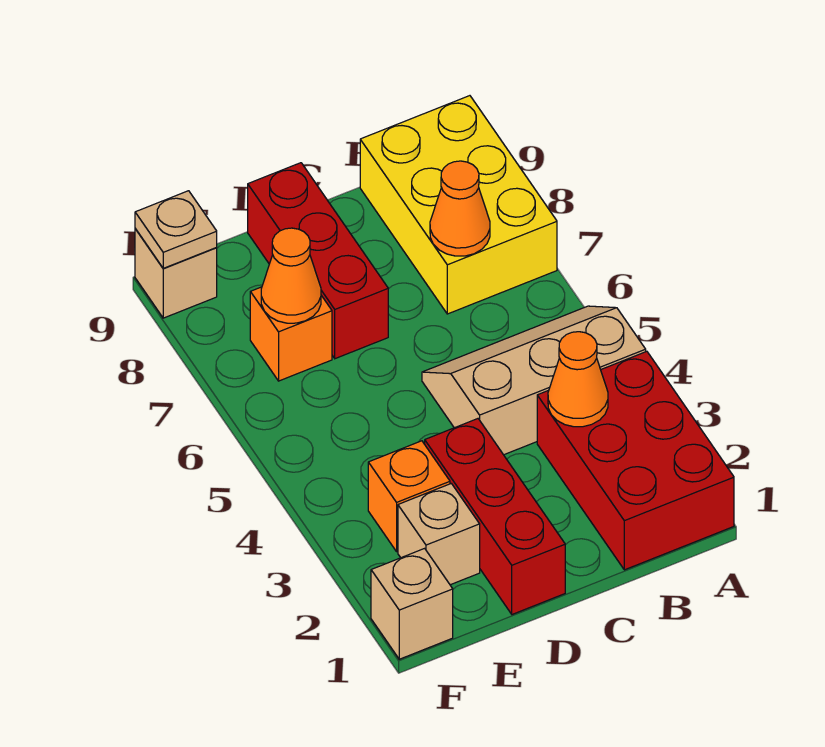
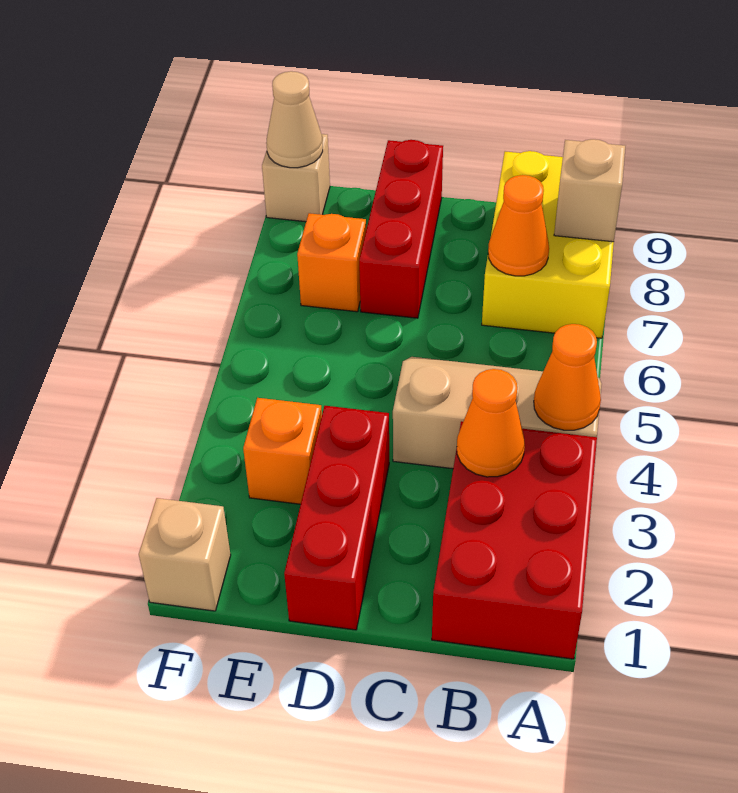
tan 1x1 brick [398,484,480,585] -> tan 1x1 brick moved to [554,139,625,242]
orange 1x1 cone [261,228,321,323] -> orange 1x1 cone moved to [534,324,601,430]
tan 1x1 plate [135,191,217,268] -> tan 1x1 cone [266,71,323,168]

